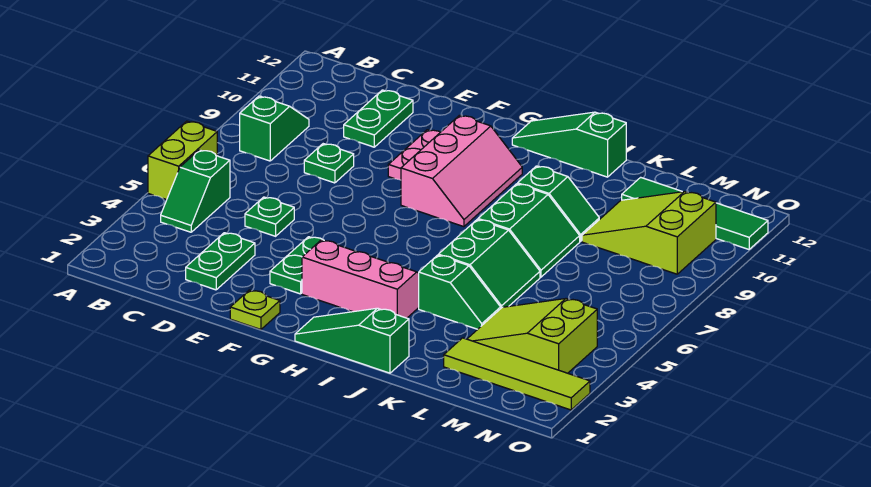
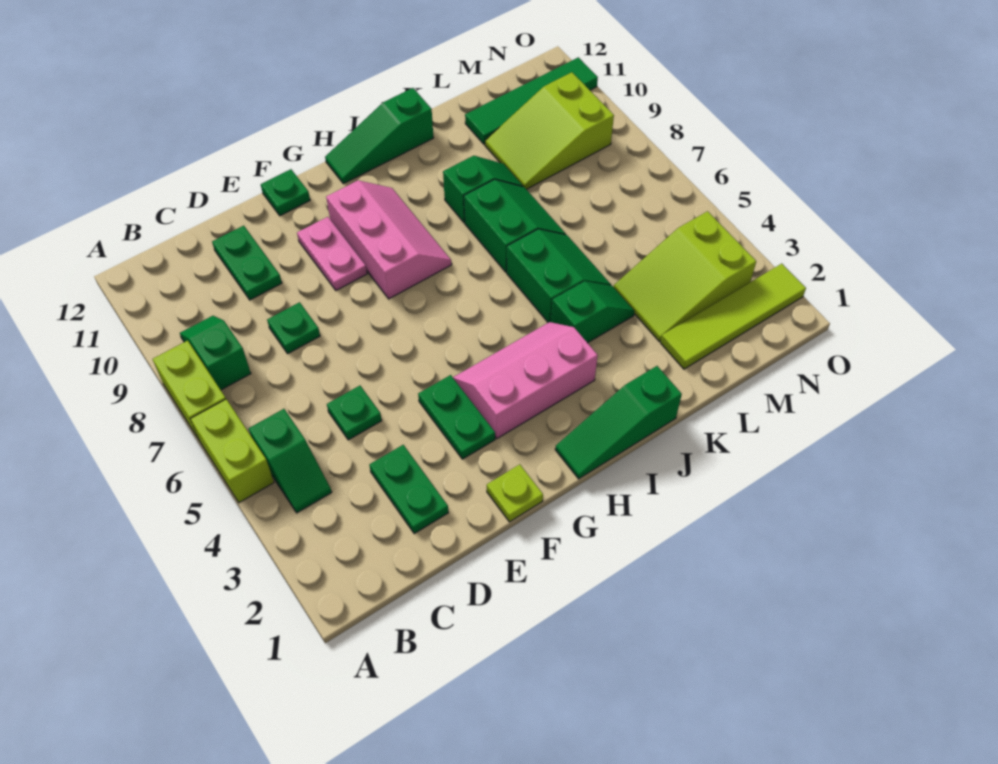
none -> lime 1x2 brick [153,340,226,439]
none -> green 1x1 plate [261,169,310,216]

